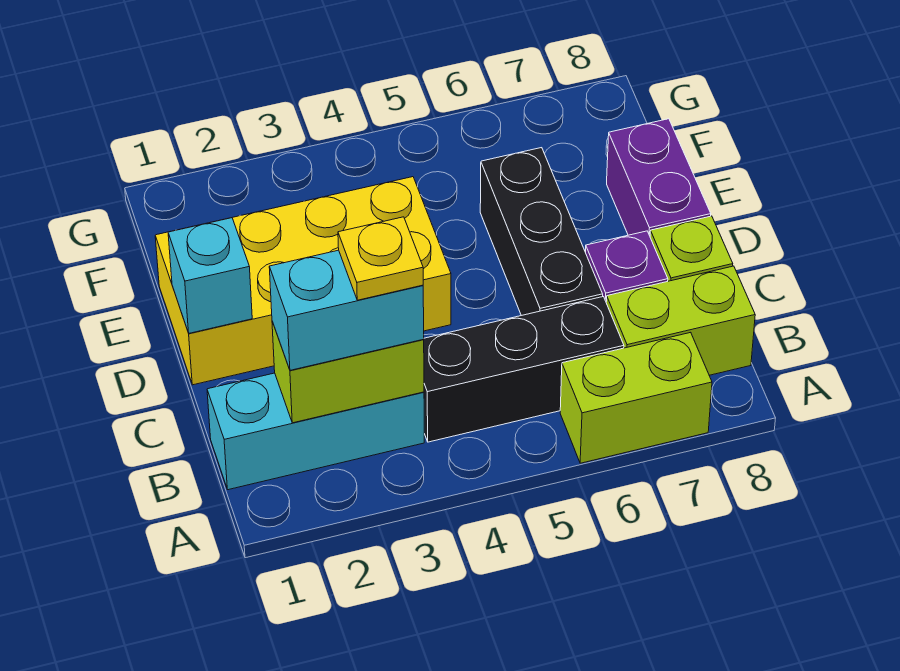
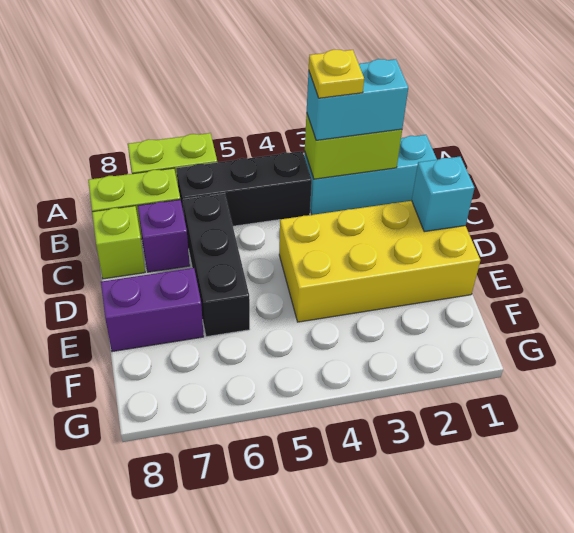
purple 1x2 brick [607,119,711,236] -> purple 1x2 brick turned to [101,268,204,352]

